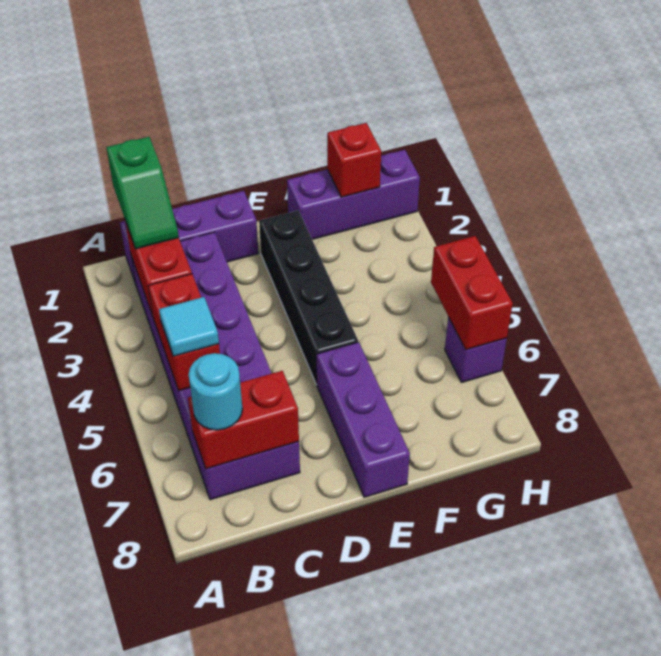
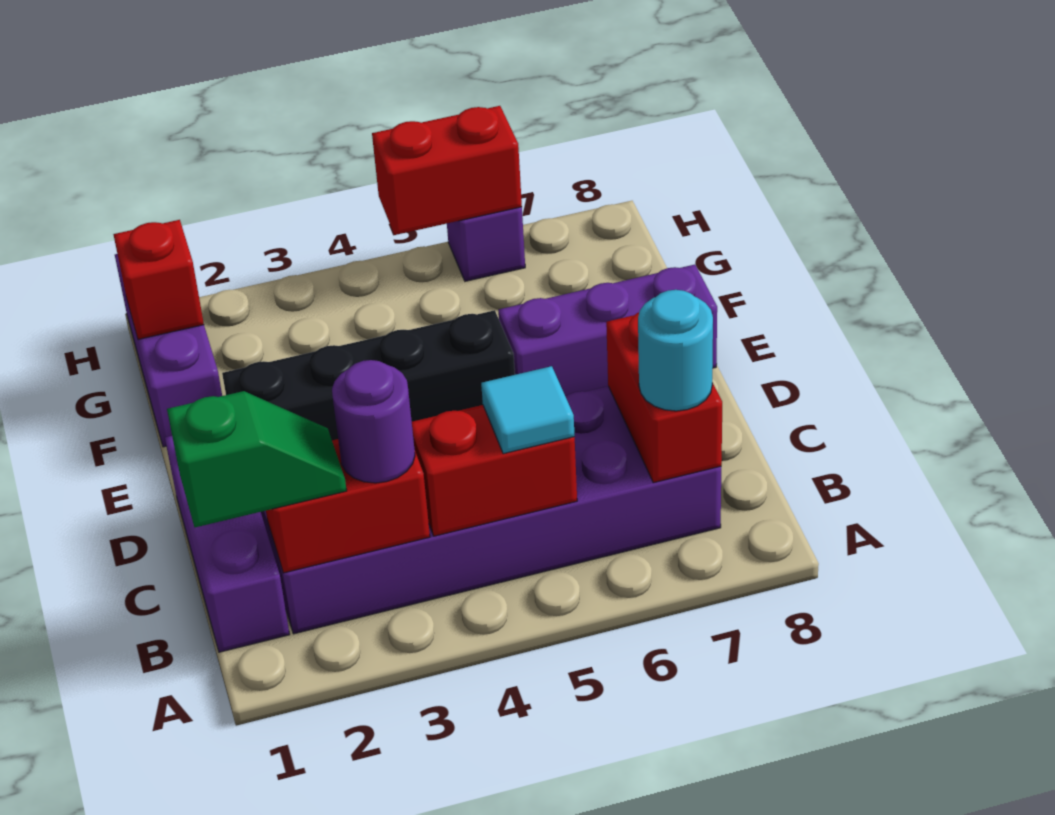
none -> purple 1x1 round brick [332,360,415,483]

